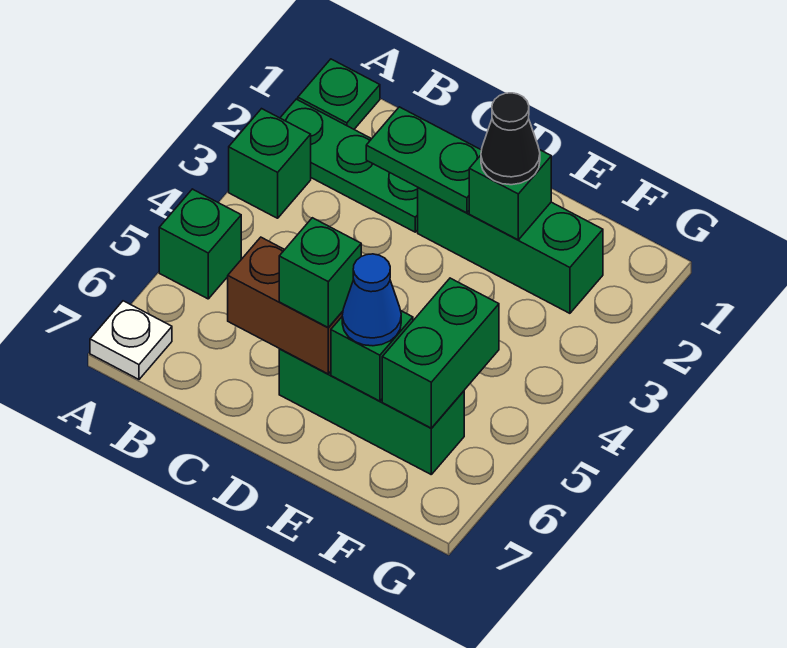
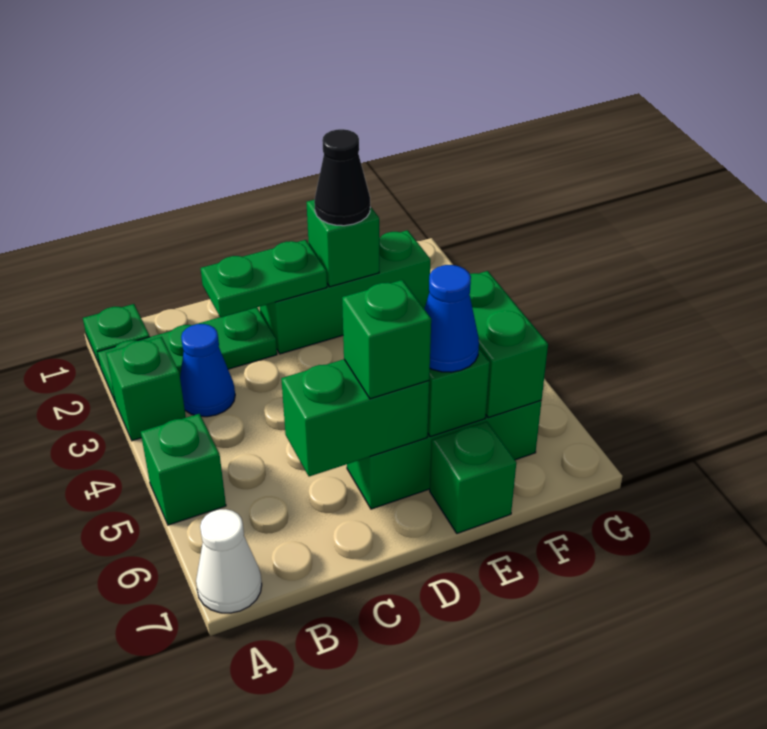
white 1x1 plate [90,301,172,379] -> white 1x1 cone [196,509,262,613]
none -> blue 1x1 cone [180,324,235,417]
brown 1x2 brick [228,237,343,374] -> green 1x2 brick [281,359,429,477]
none -> green 1x1 brick [430,421,516,533]

